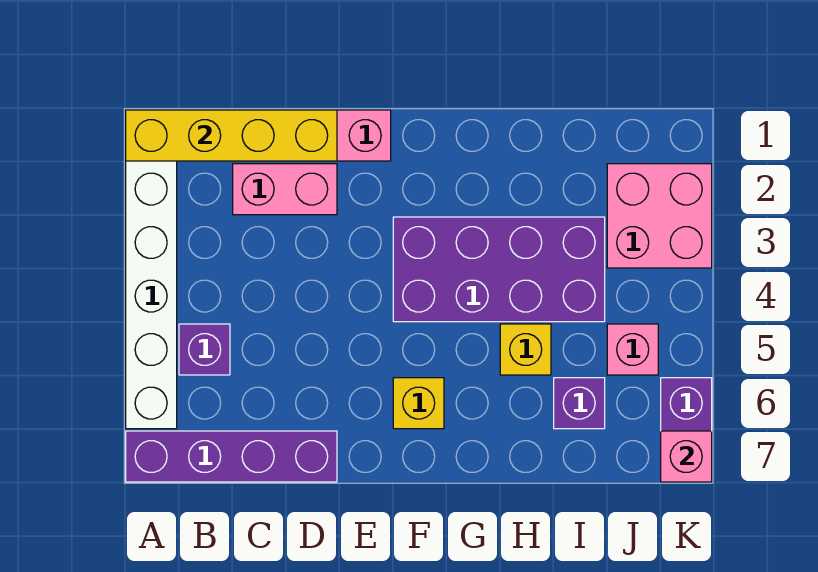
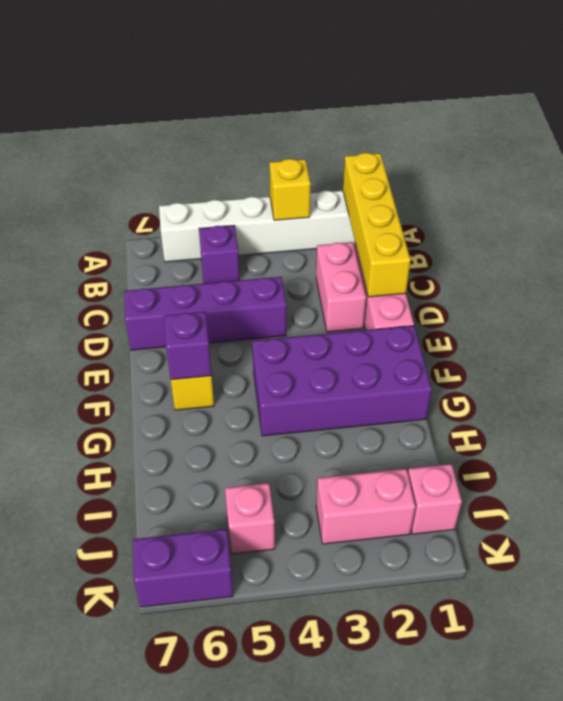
purple 1x4 brick [126,431,337,482] -> purple 1x4 brick turned to [124,277,286,350]
purple 2x4 brick [393,217,605,322] -> purple 2x4 brick turned to [252,326,432,436]
yellow 1x1 brick [500,324,551,375] -> yellow 1x1 brick moved to [270,159,311,220]
purple 1x1 brick [554,378,605,429] -> purple 1x1 brick moved to [164,312,212,380]
pink 2x2 brick [607,164,712,268] -> pink 1x2 brick [316,469,415,544]
pink 1x1 brick [661,431,712,482] -> pink 1x1 brick moved to [408,464,462,534]

